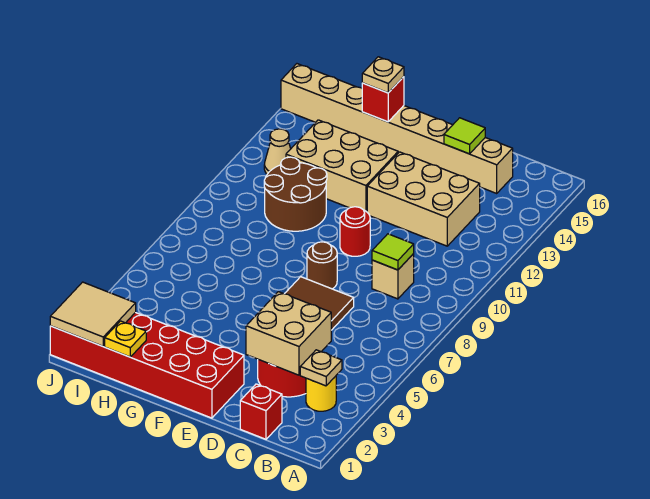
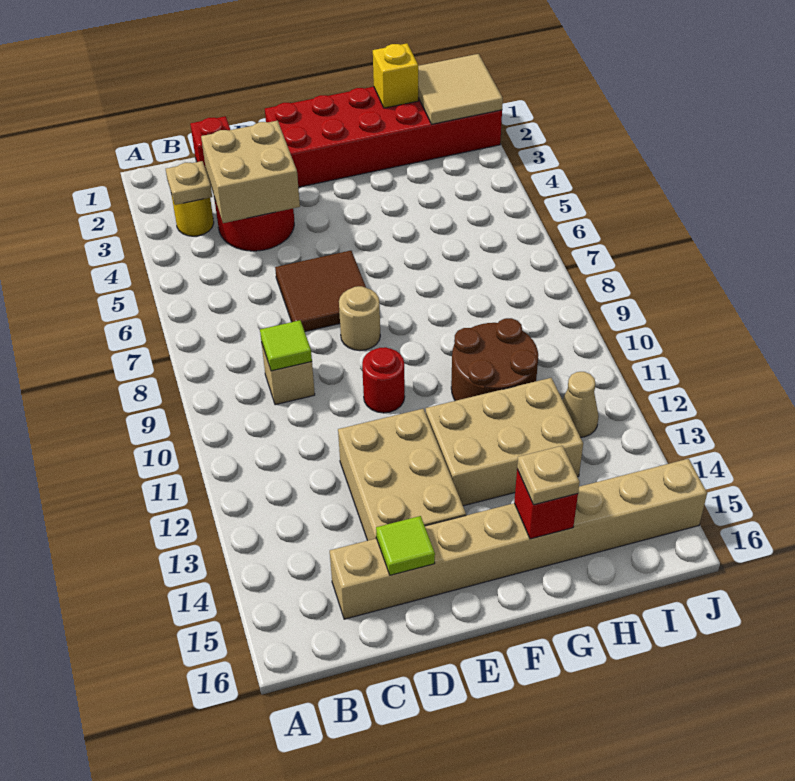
tan 2x3 brick [367,152,480,246] -> tan 2x3 brick turned to [338,409,466,541]
brown 1x1 round brick [307,242,337,289] -> tan 1x1 round brick [339,286,380,351]
yellow 1x1 plate [105,321,146,357] -> yellow 1x1 brick [373,43,418,108]

